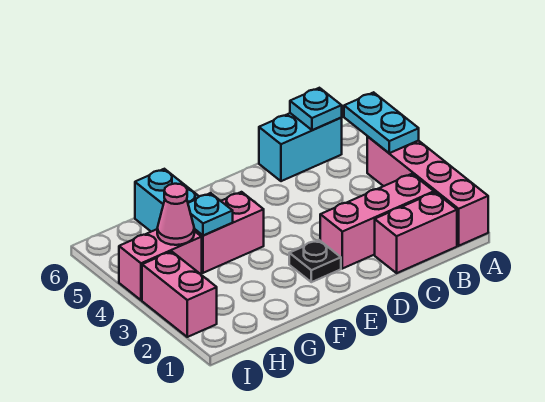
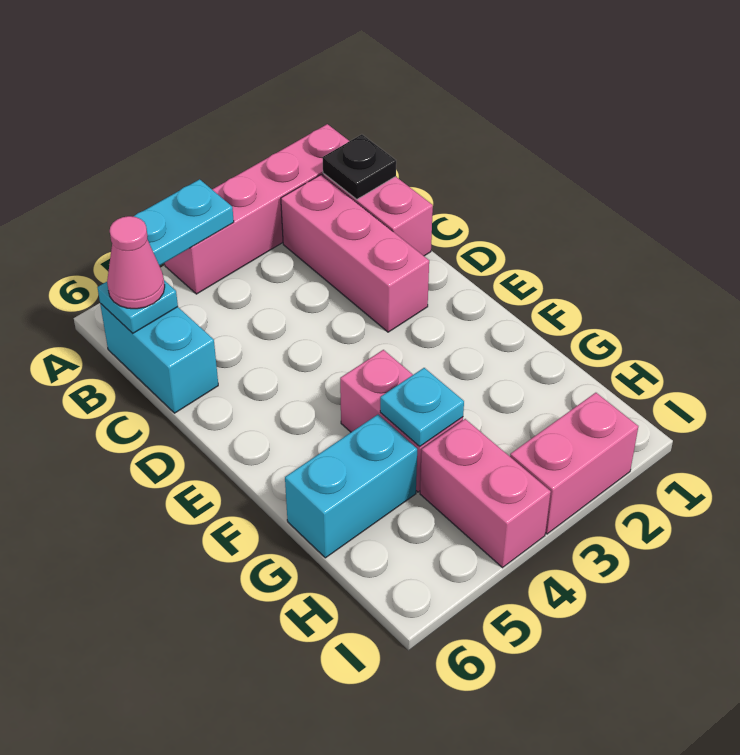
black 1x1 plate [289,240,341,282] -> black 1x1 plate moved to [322,134,396,199]
pink 1x1 cone [157,184,194,245] -> pink 1x1 cone moved to [107,216,165,309]

